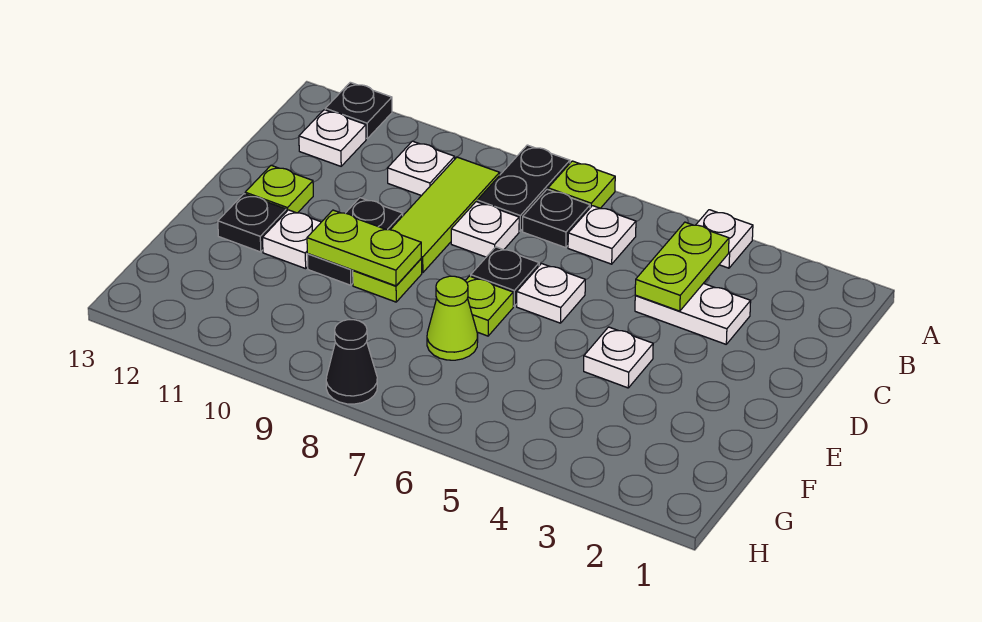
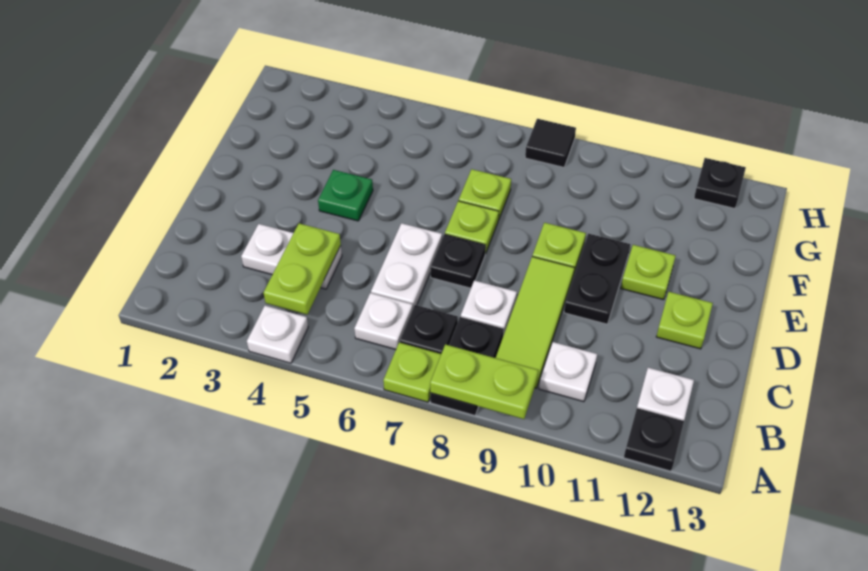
white 1x1 plate [517,264,585,323] -> white 1x2 plate [371,223,442,307]
white 1x1 plate [584,327,653,388] -> green 1x1 plate [318,170,373,221]
lime 1x2 plate [307,210,421,286] -> lime 1x2 plate moved to [430,344,538,419]
white 1x1 plate [263,210,321,269] -> lime 1x1 plate [621,245,676,300]
black 1x1 plate [218,194,286,252] -> black 1x1 plate moved to [694,158,746,208]
lime 1x1 cone [427,276,478,360] -> lime 1x1 plate [459,169,511,220]
black 1x1 cone [326,320,377,404] -> black 1x1 tile [525,119,576,167]

